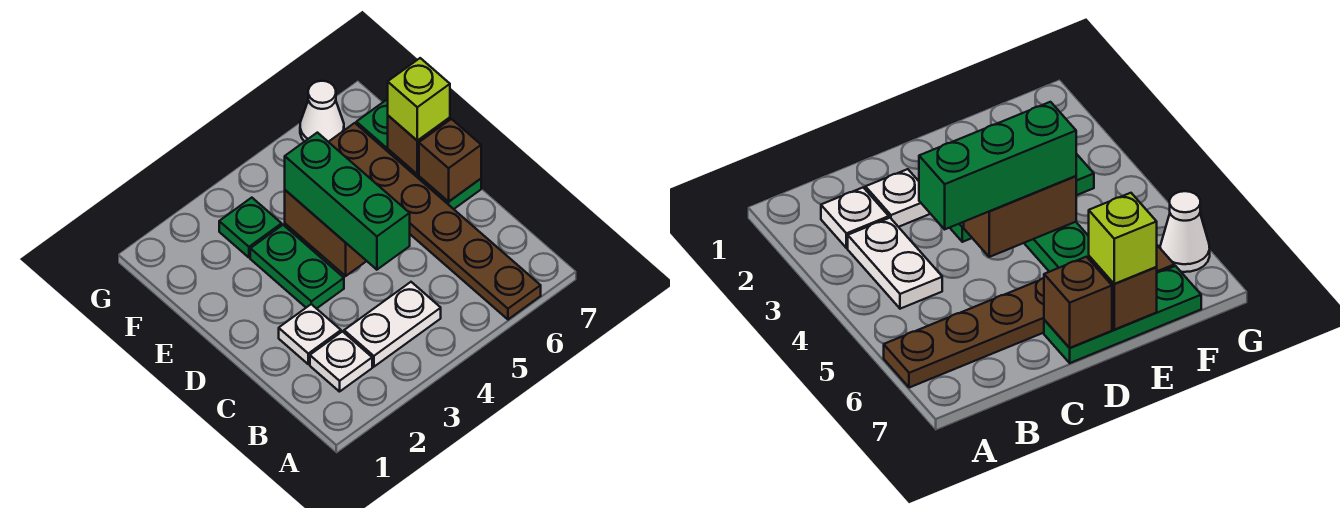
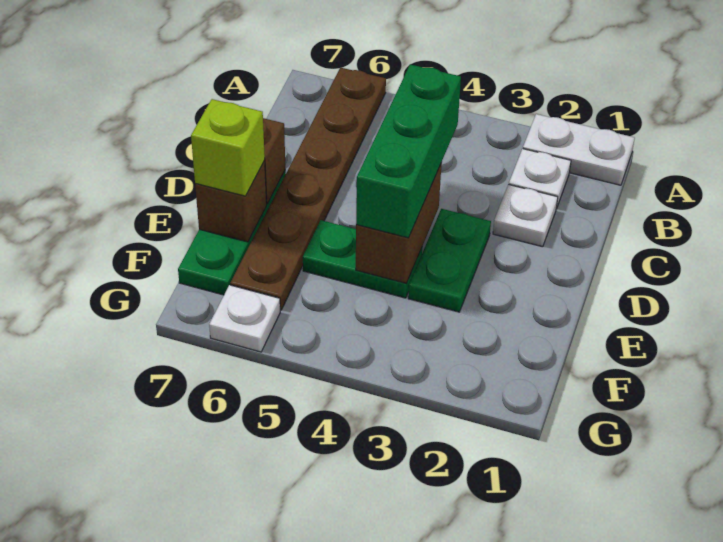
white 1x2 plate [344,282,441,367] -> white 1x2 plate moved to [523,114,635,185]
green 1x1 plate [219,198,282,257] -> none
white 1x1 cone [300,81,344,142] -> white 1x1 plate [209,285,280,352]

